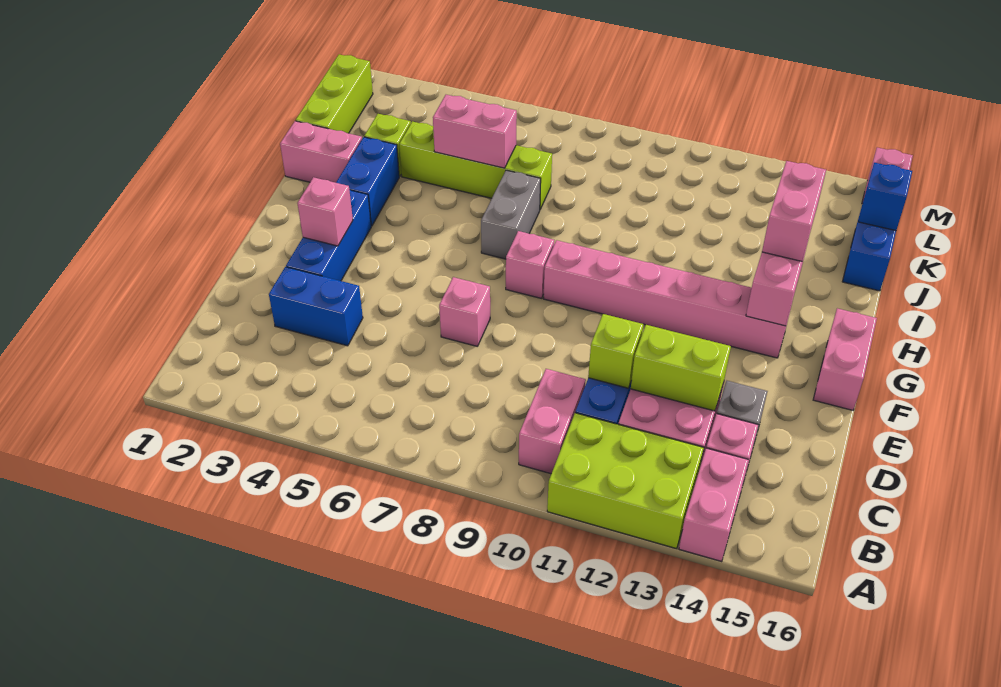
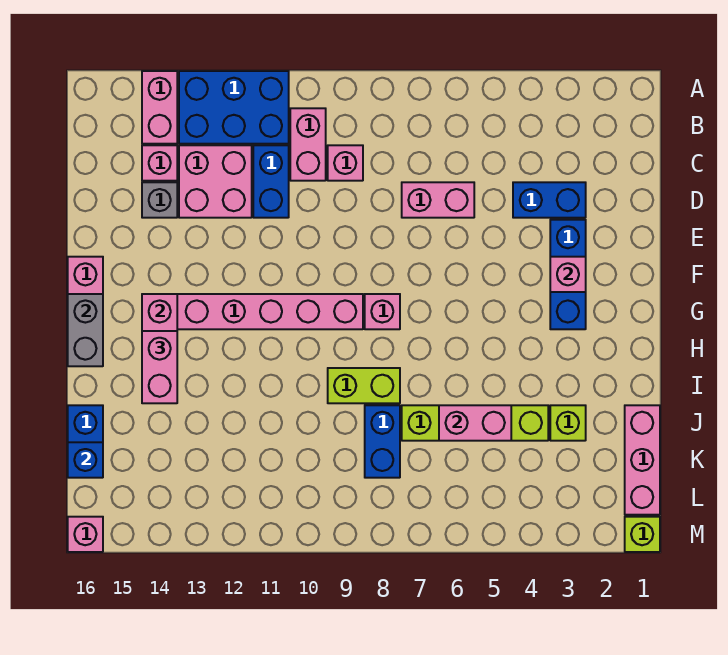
lime 2x3 brick [547,413,704,549] -> blue 2x3 brick [179,71,289,144]
lime 1x1 brick [588,314,644,388] -> lime 1x1 brick moved to [625,517,660,552]
lime 1x2 brick [631,325,731,411] -> lime 1x2 brick moved to [328,368,400,403]
pink 1x1 brick [439,277,490,346] -> pink 1x1 brick moved to [328,145,363,181]
blue 1x2 brick [336,137,399,226] -> blue 1x2 brick moved to [365,405,400,478]
grey 1x2 brick [481,170,541,259] -> grey 1x2 brick moved to [68,294,103,366]
pink 1x2 brick [280,121,362,183] -> pink 1x2 brick moved to [402,182,474,218]
lime 1x3 brick [296,54,373,133] -> pink 1x3 brick [625,405,660,515]

